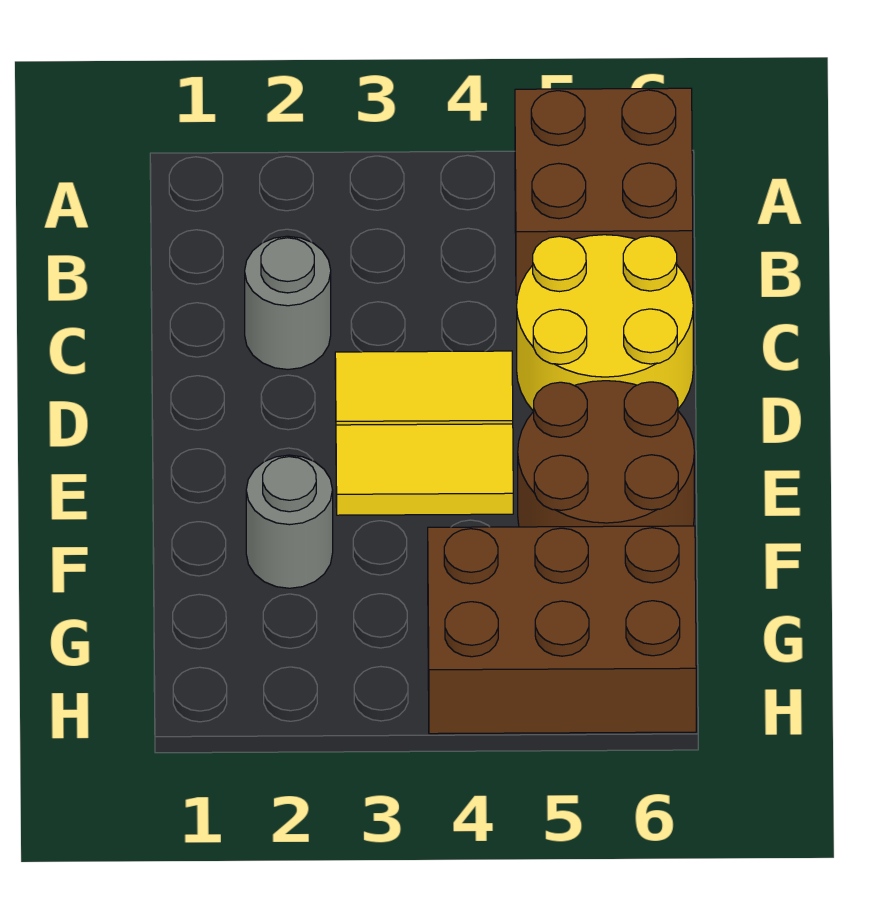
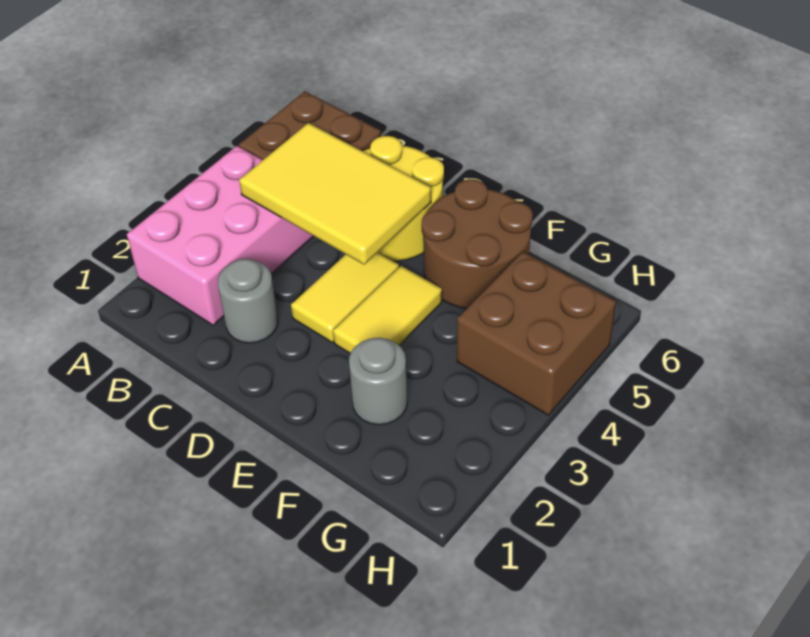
none -> pink 2x3 brick [127,146,314,325]
none -> yellow 2x3 tile [239,123,431,265]
brown 2x3 brick [428,526,696,734] -> brown 2x2 brick [457,252,616,415]

